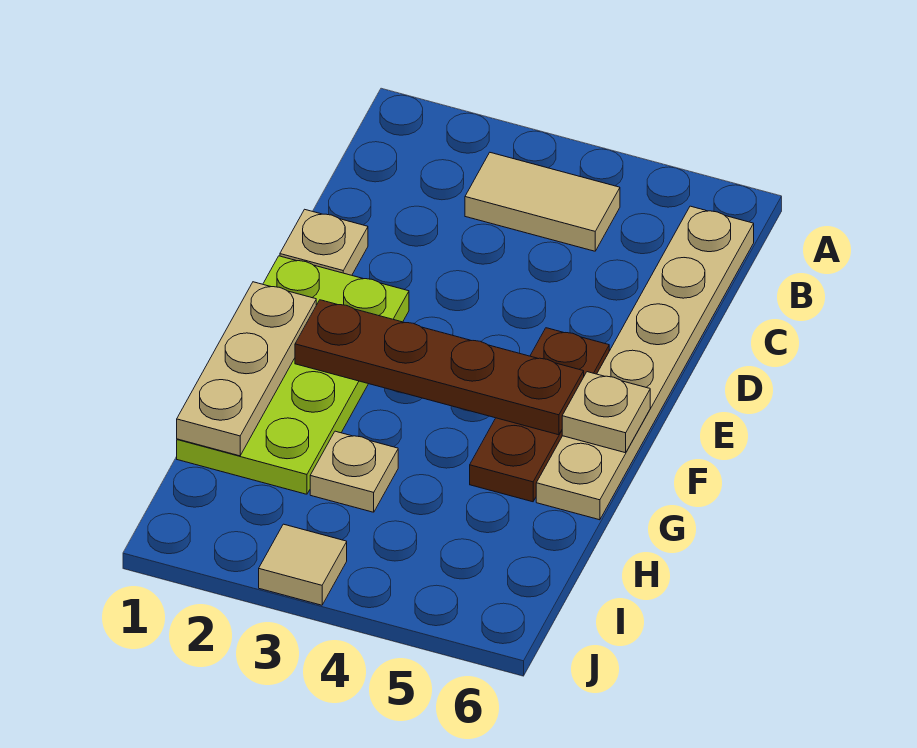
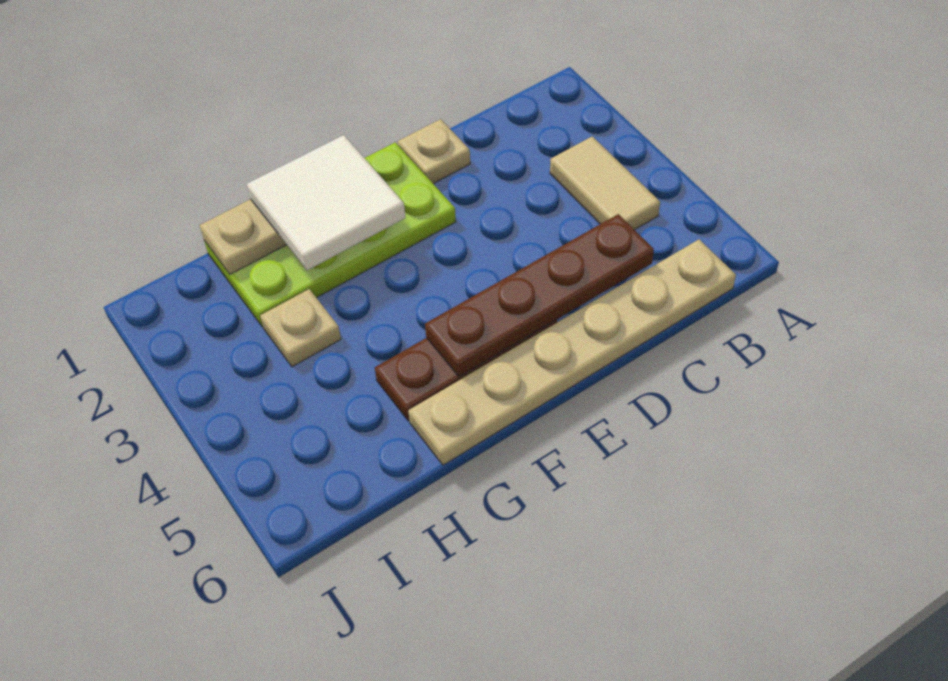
none -> white 2x2 tile [247,135,406,270]
brown 1x4 plate [295,300,584,435] -> brown 1x4 plate turned to [425,214,654,377]
tan 1x1 plate [562,372,650,453] -> none
tan 1x1 tile [259,524,347,605] -> none

